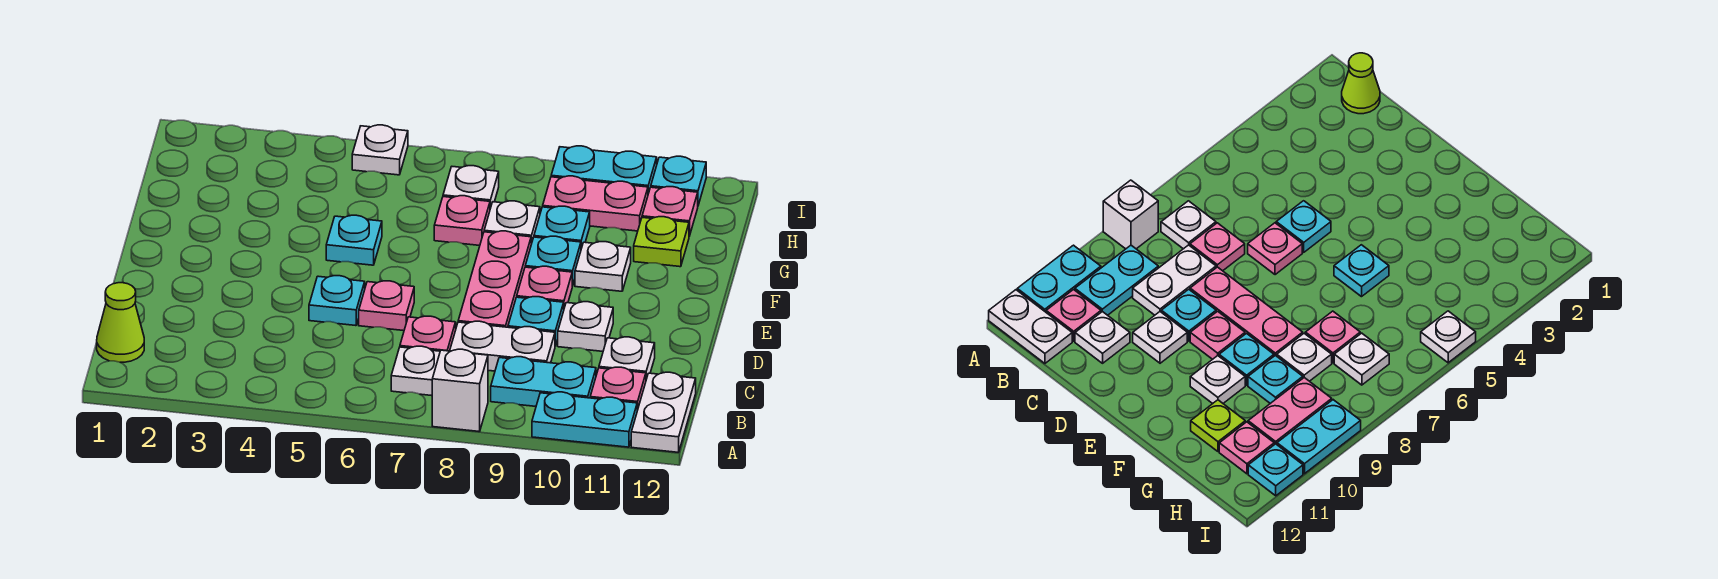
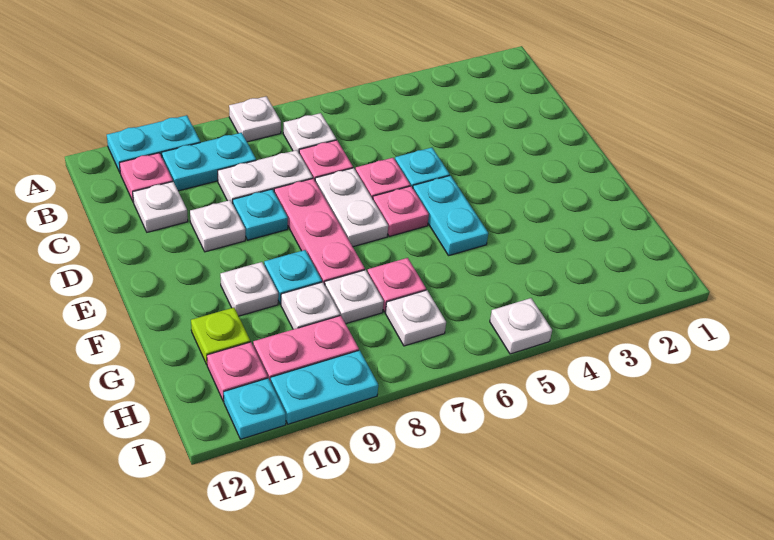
white 1x1 brick [432,349,488,432] -> white 1x1 plate [229,96,281,142]
white 1x2 plate [631,372,696,452] -> white 1x2 plate moved to [315,168,388,247]
lime 1x1 cone [97,283,144,362] -> none
pink 1x1 plate [517,266,572,308] -> pink 1x1 plate moved to [373,186,429,237]
cyan 1x1 plate [326,215,382,265] -> cyan 1x2 plate [413,175,488,256]
cyan 1x1 plate [534,206,590,248] -> white 1x1 plate [281,282,340,329]

